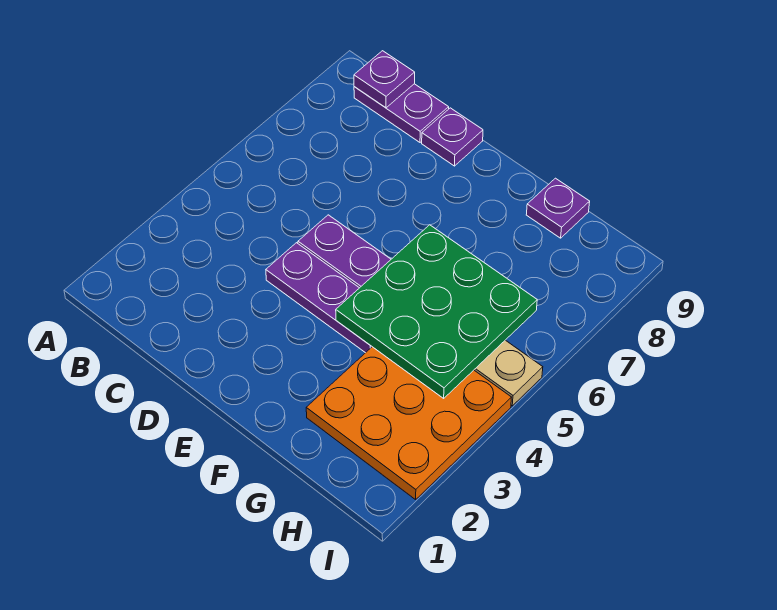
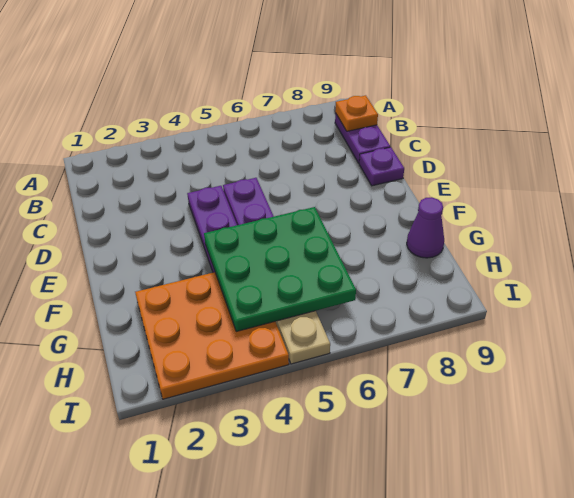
purple 1x1 plate [354,51,415,108] -> orange 1x1 plate [335,95,378,131]
purple 1x1 plate [526,178,590,238] -> purple 1x1 cone [407,197,444,258]

